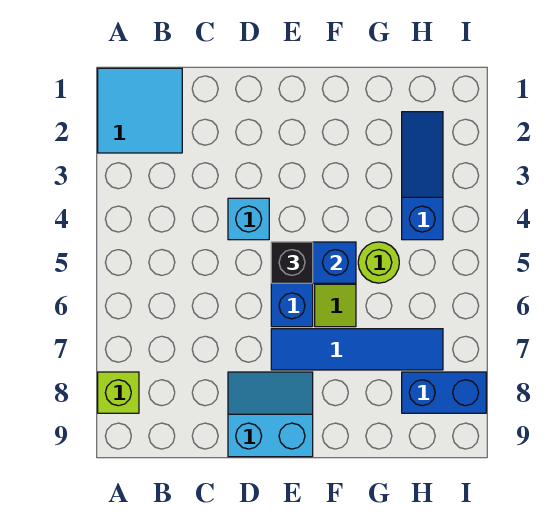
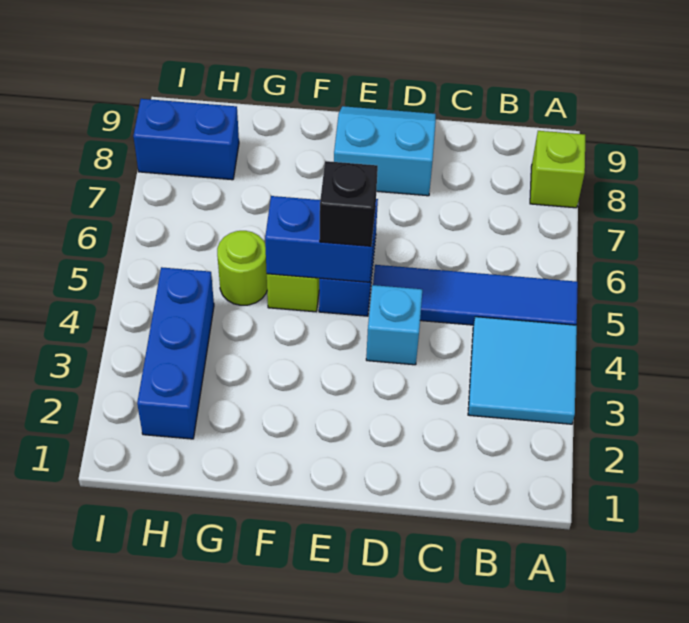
cyan 2x2 tile [98,68,182,153] -> cyan 2x2 tile moved to [468,317,577,424]
cyan 2x2 slope [228,372,313,457] -> cyan 2x2 slope turned to [334,106,436,196]
blue 1x4 tile [271,329,443,370] -> blue 1x4 tile moved to [373,265,578,325]
blue 1x3 slope [402,112,443,240] -> blue 1x3 brick [137,267,214,439]

